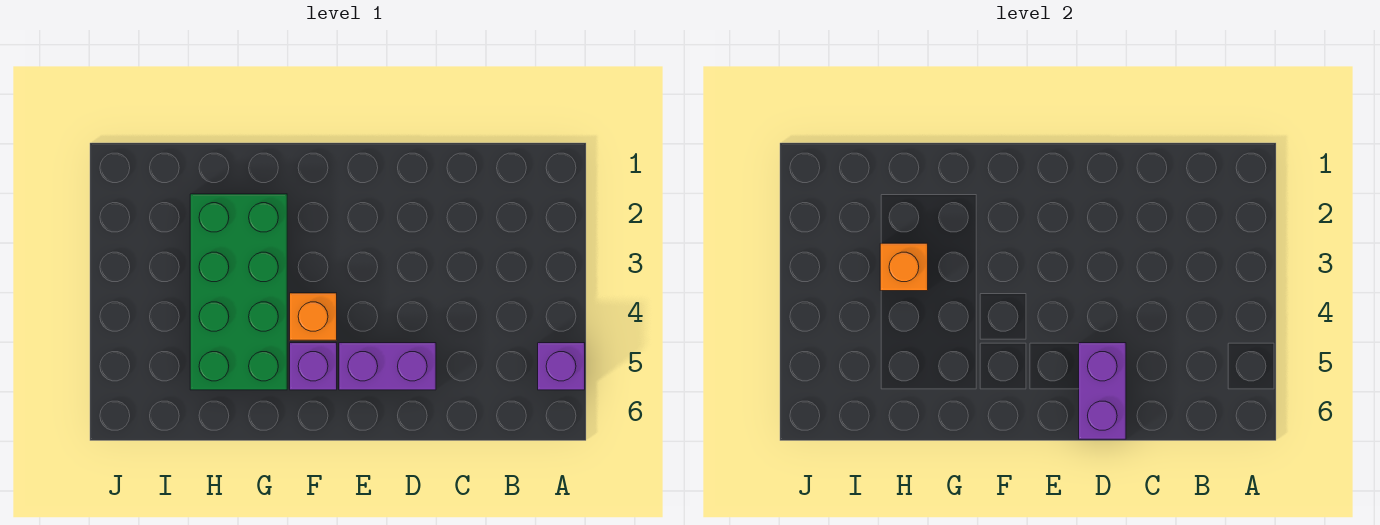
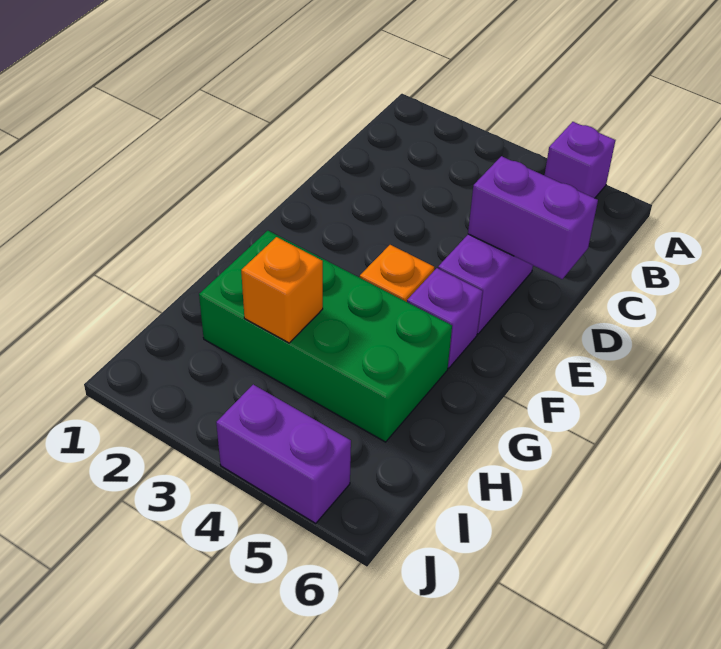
none -> purple 1x2 brick [216,385,351,523]

